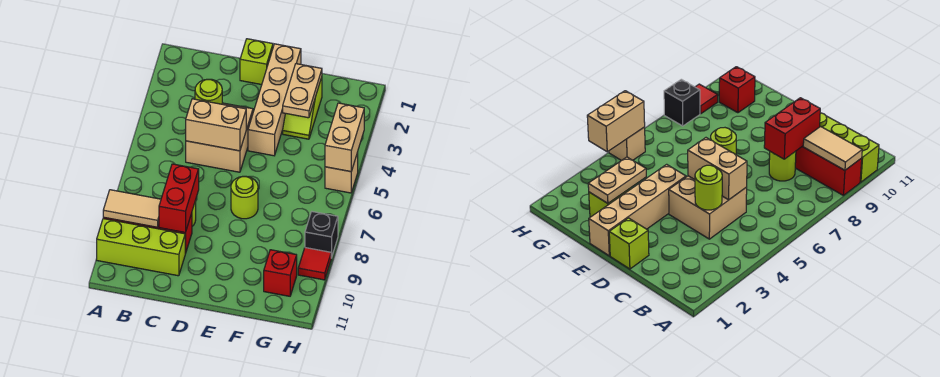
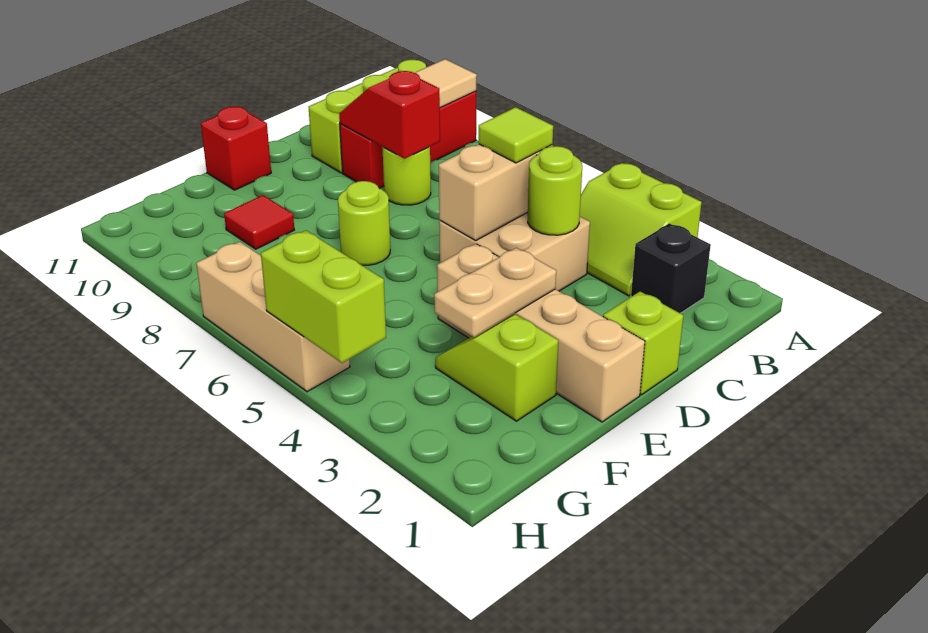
none -> lime 2x2 slope [580,163,702,296]
none -> lime 1x1 tile [479,107,553,163]
red 1x2 brick [159,164,199,233] -> red 1x2 slope [339,71,440,159]
tan 1x2 plate [283,64,322,118] -> tan 1x2 plate turned to [434,248,556,337]
red 1x1 brick [264,250,297,296] -> red 1x1 brick moved to [201,107,271,190]
tan 1x2 brick [325,103,364,172] -> lime 1x2 brick [261,230,386,363]
tan 1x1 brick [325,153,358,193] -> tan 1x3 brick [196,242,350,392]
black 1x1 brick [305,212,338,258] -> black 1x1 brick moved to [631,223,711,313]
red 1x1 tile [298,248,331,280] -> red 1x1 tile moved to [224,195,294,249]

